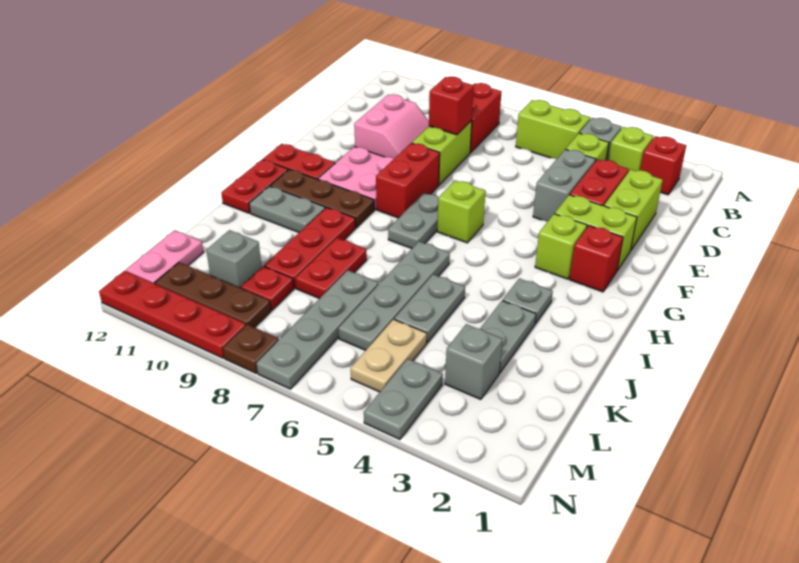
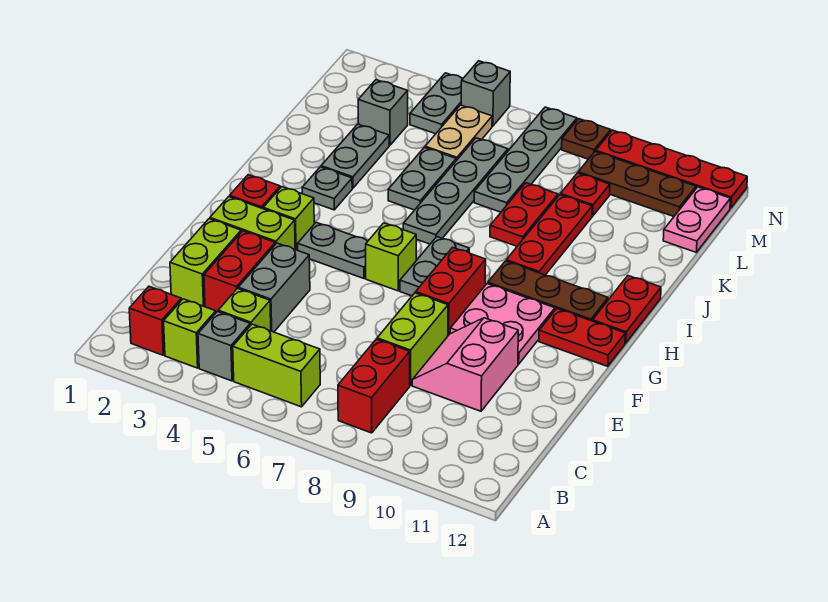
red 1x1 brick [429,77,474,135] -> none
grey 1x2 plate [249,186,325,232] -> grey 1x2 plate moved to [298,222,368,278]
grey 1x1 brick [206,230,262,288] -> grey 1x1 brick moved to [461,61,510,126]

